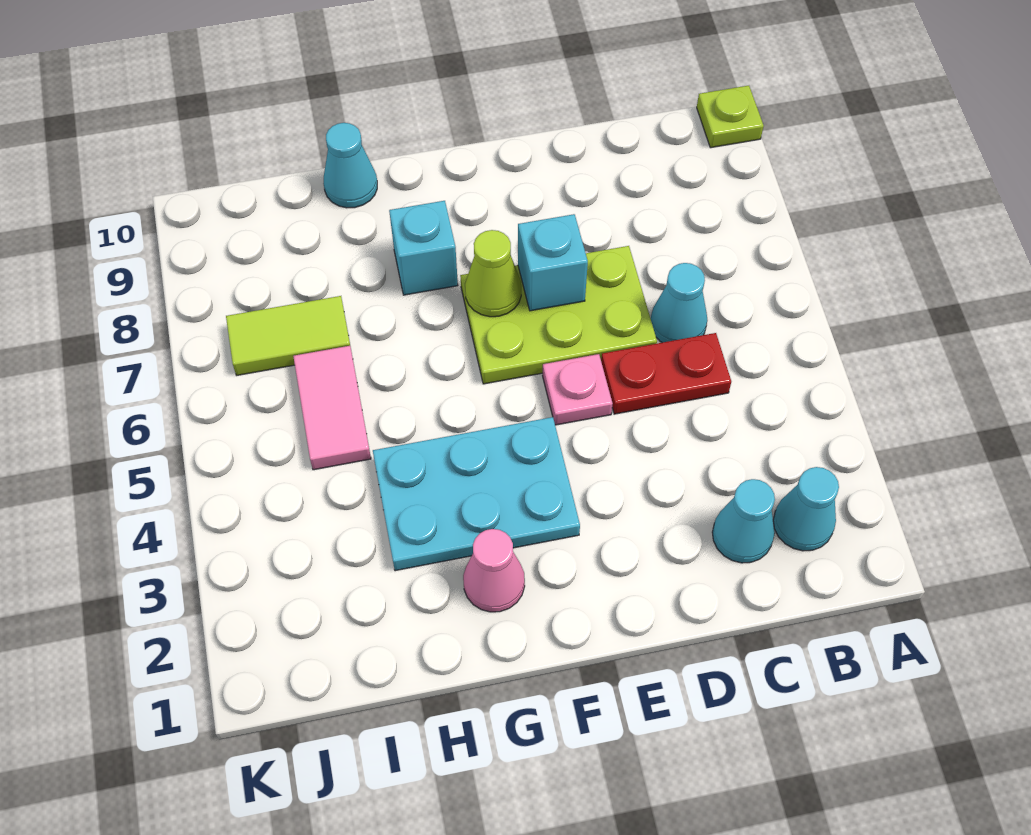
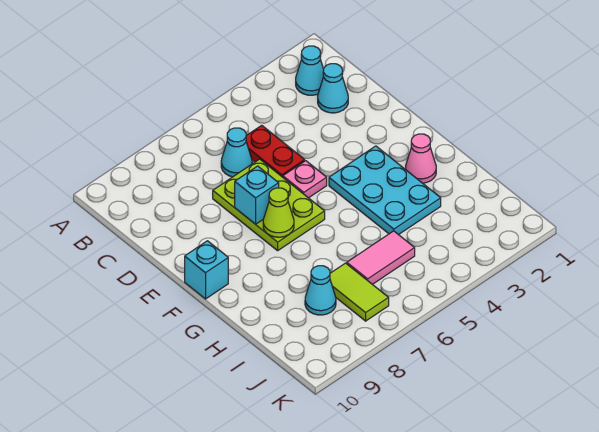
lime 1x1 plate [697,86,764,148] -> none
cyan 1x1 brick [389,201,458,295] -> cyan 1x1 brick moved to [185,241,228,299]
cyan 1x1 cone [323,123,377,208] -> cyan 1x1 cone moved to [305,266,336,315]

